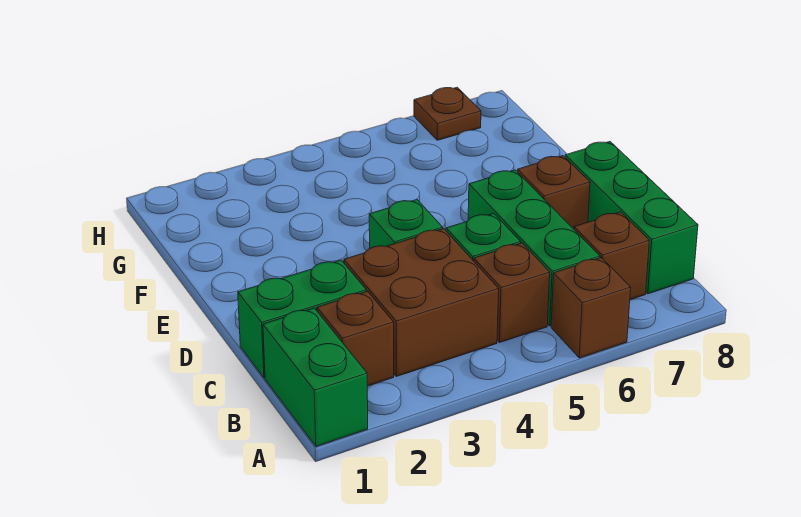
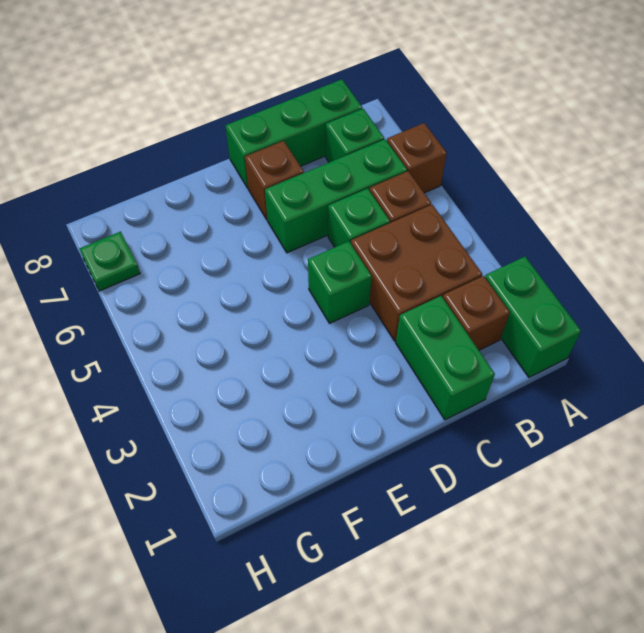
green 1x2 brick [263,308,368,446] -> green 1x2 brick turned to [485,257,581,377]
brown 1x1 brick [574,212,649,300] -> green 1x1 brick [326,109,384,162]
brown 1x1 plate [414,87,481,140] -> green 1x1 plate [80,232,140,291]

